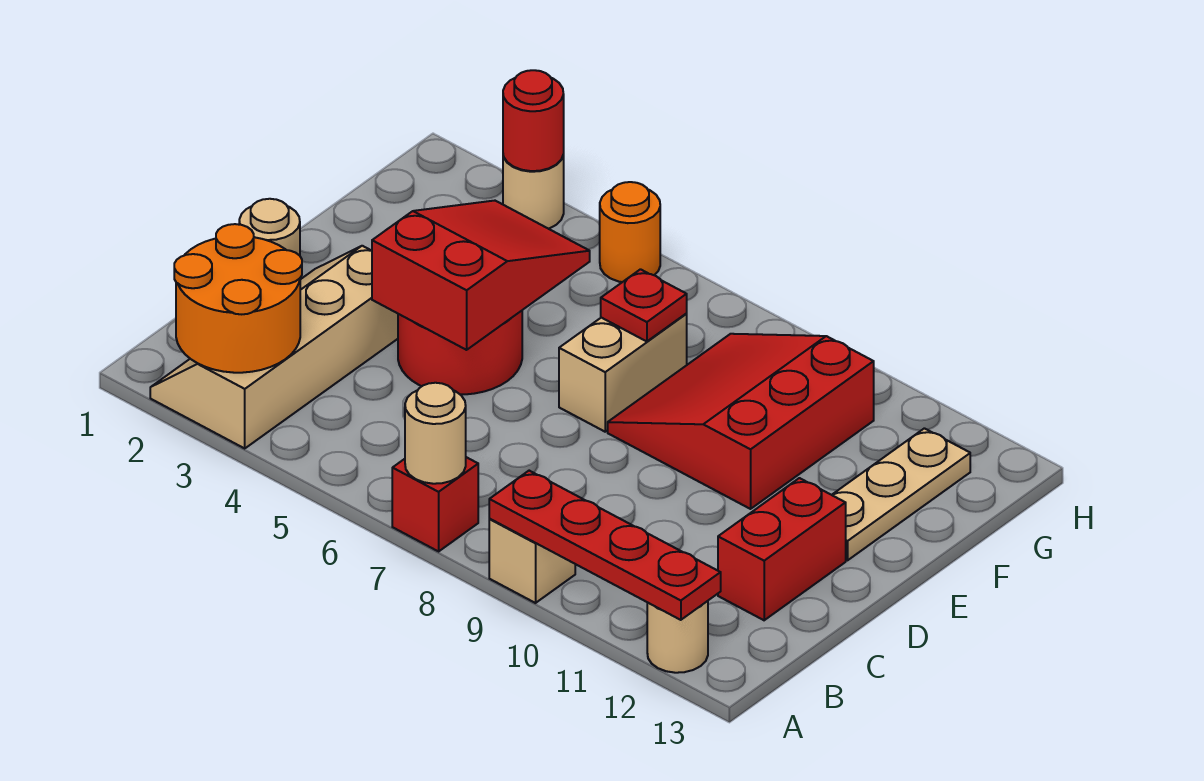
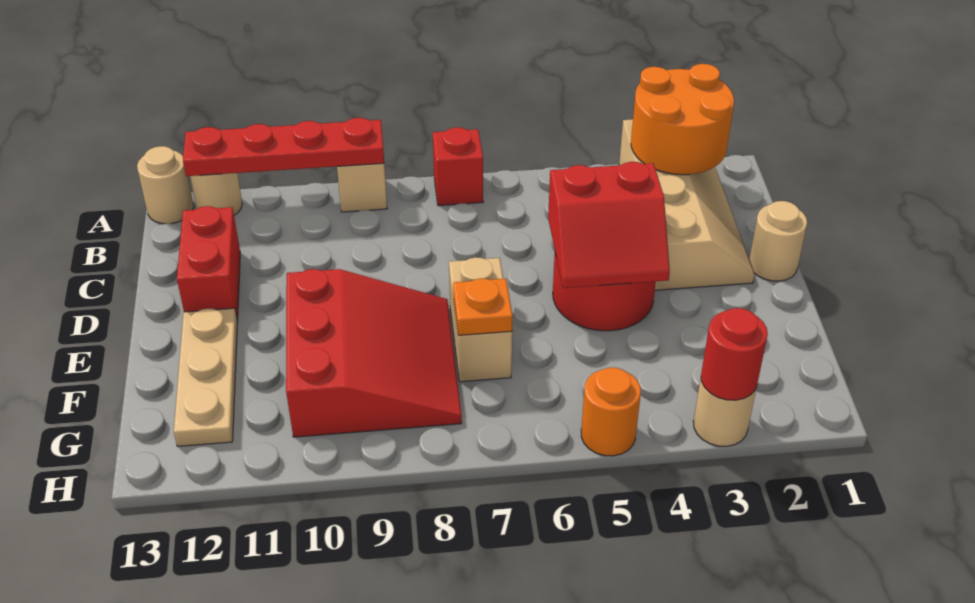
tan 1x1 round brick [405,383,466,484] -> tan 1x1 round brick moved to [137,146,194,224]
red 2x3 slope [372,201,590,350] -> red 2x2 slope [548,162,670,288]
red 1x1 plate [601,269,687,342] -> orange 1x1 plate [453,278,513,335]

